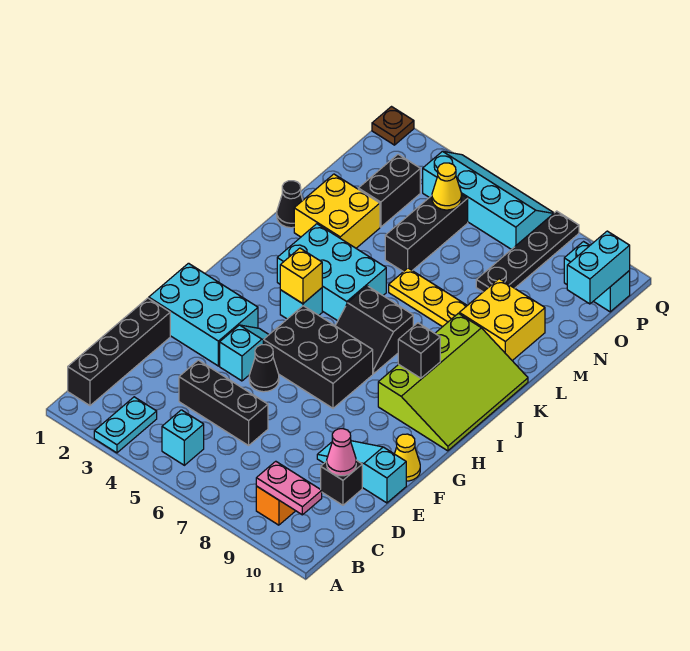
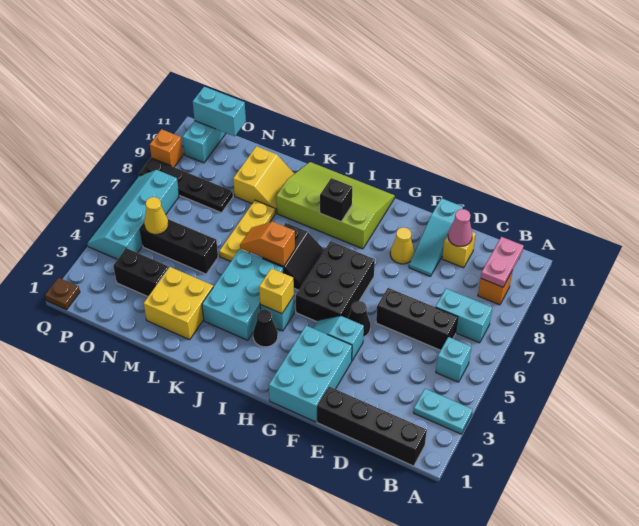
none -> cyan 1x2 brick [436,289,492,343]
black 1x3 brick [179,360,268,445] -> black 1x3 brick turned to [376,288,458,350]
black 1x1 brick [321,460,362,505] -> yellow 1x1 brick [442,232,476,268]
yellow 1x1 cone [395,434,420,481] -> yellow 1x1 cone moved to [390,227,414,264]
none -> orange 1x2 slope [240,222,295,266]
black 1x1 cone [277,181,303,228] -> black 1x1 cone moved to [253,310,278,347]
yellow 2x2 brick [459,279,545,361] -> yellow 2x2 slope [233,146,294,213]
none -> orange 1x1 brick [150,129,183,167]

